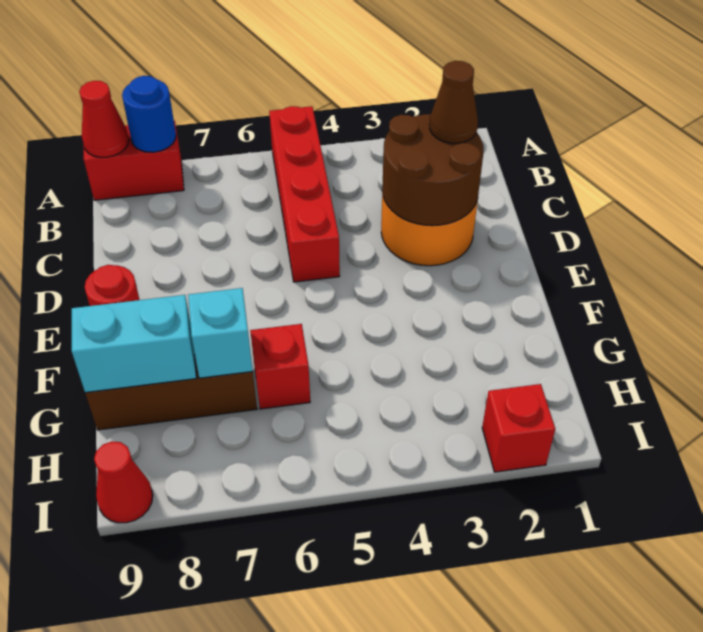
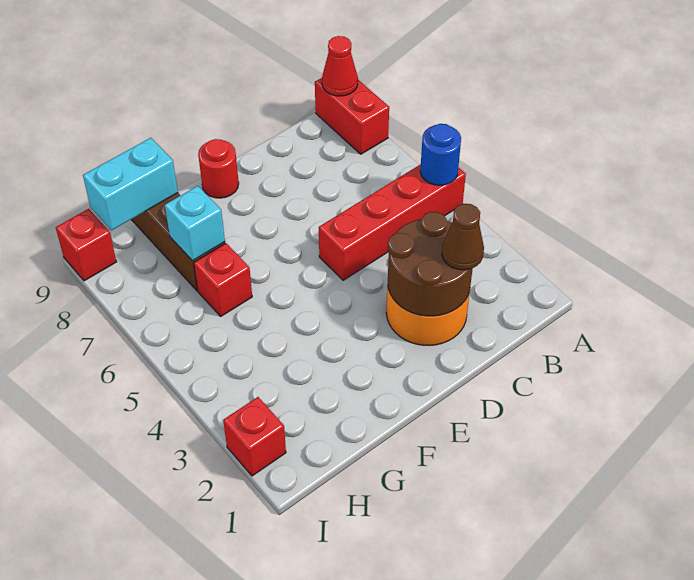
blue 1x1 round brick [122,76,176,152] -> blue 1x1 round brick moved to [420,124,461,185]
cyan 1x2 brick [72,295,196,393] -> cyan 1x2 brick turned to [83,138,178,230]
red 1x1 cone [94,441,153,523] -> red 1x1 brick [56,209,116,281]

